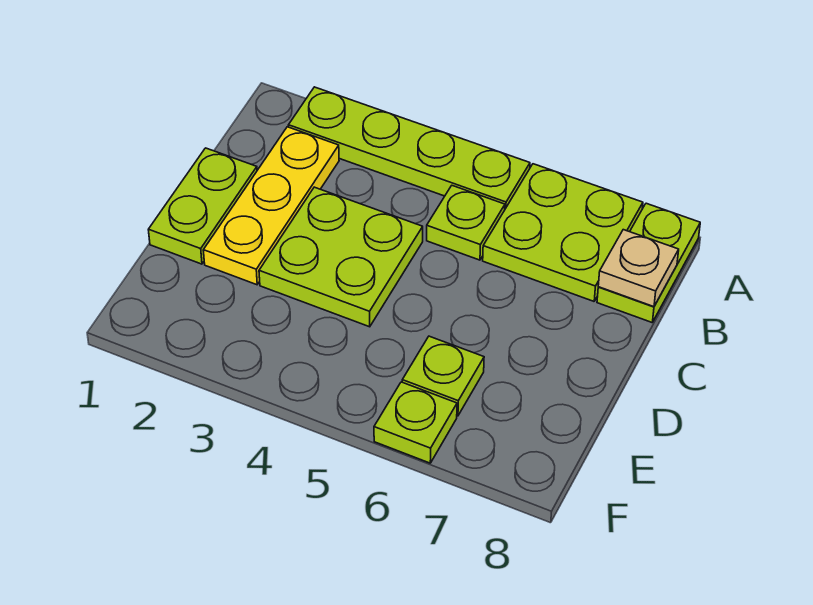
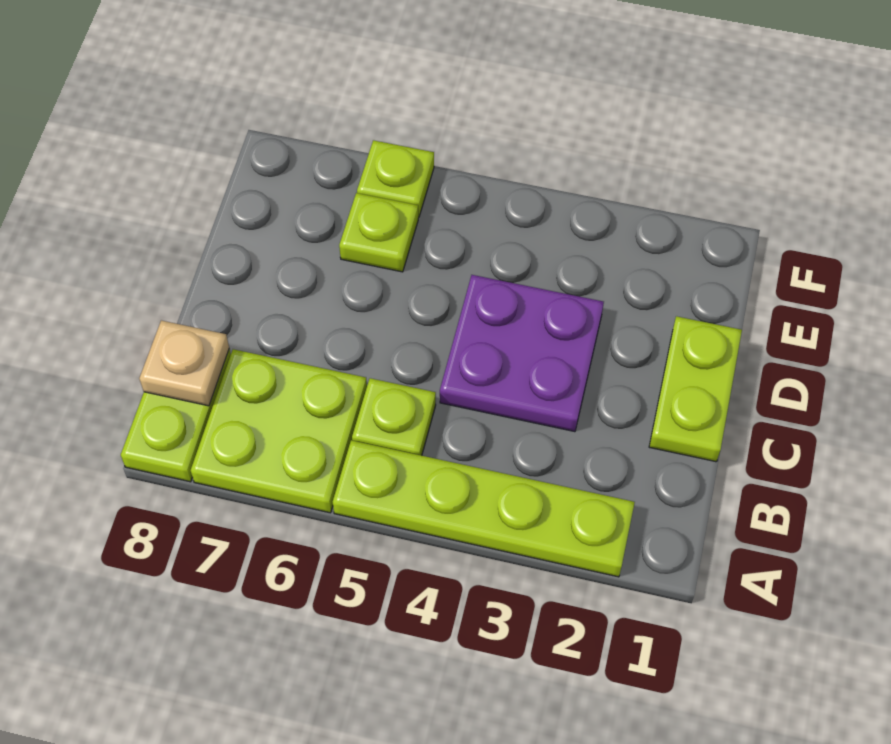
yellow 1x3 plate [203,127,339,285] -> none
lime 2x2 plate [259,187,423,327] -> purple 2x2 plate [440,275,604,432]

